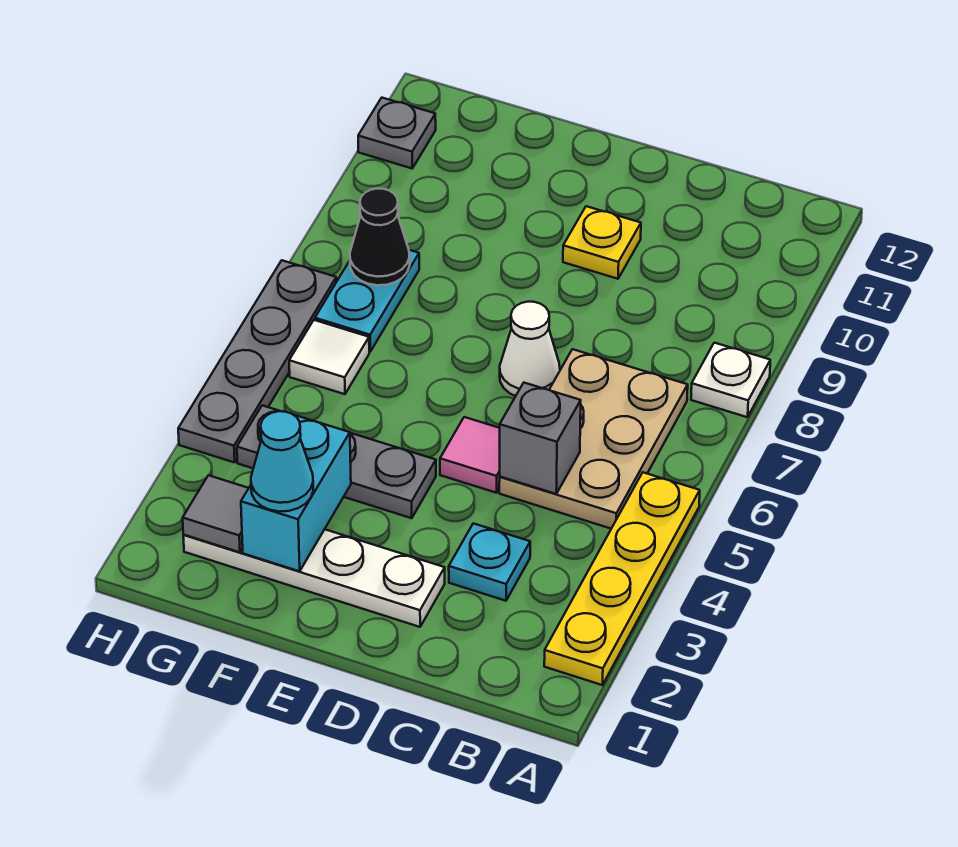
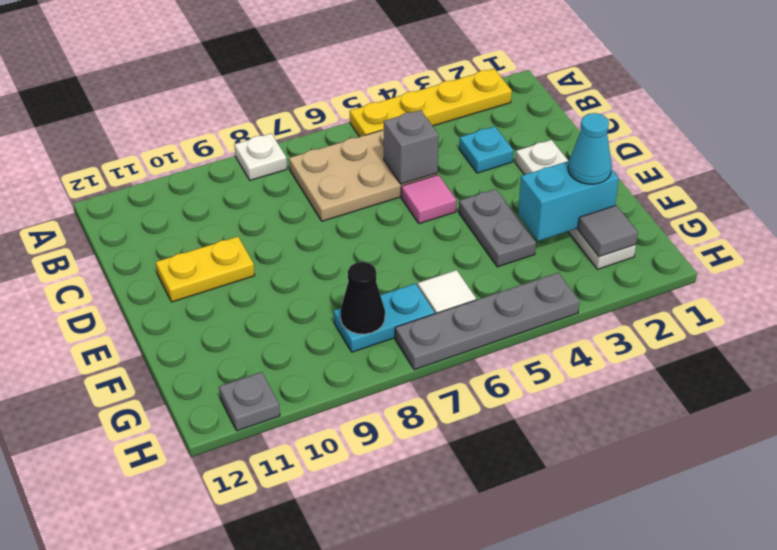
white 1x1 cone [500,302,560,396] -> none
yellow 1x1 plate [563,206,641,279] -> yellow 1x2 plate [156,237,255,302]
grey 1x3 plate [237,405,436,518] -> grey 1x2 plate [459,189,536,267]

